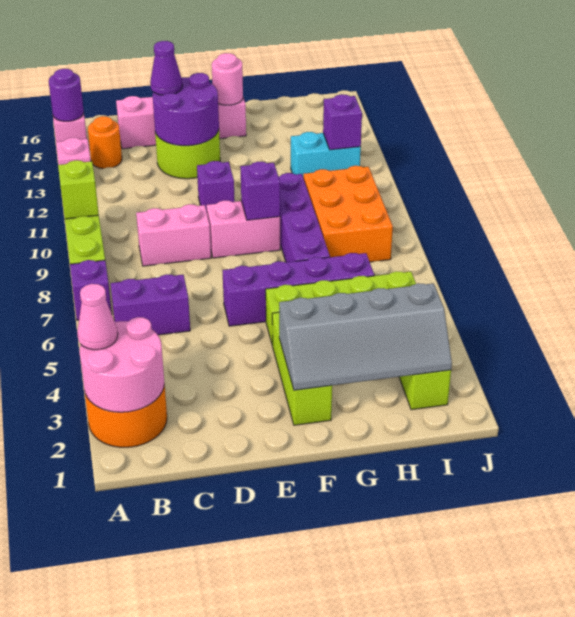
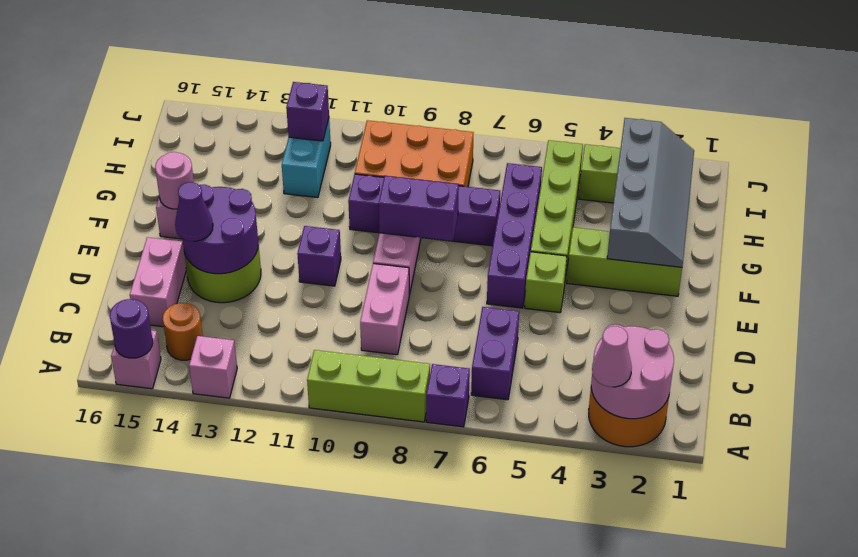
lime 1x1 brick [58,160,99,219] -> lime 1x1 brick moved to [525,252,567,313]
purple 1x1 brick [240,162,280,220] -> purple 1x2 brick [379,176,459,241]

